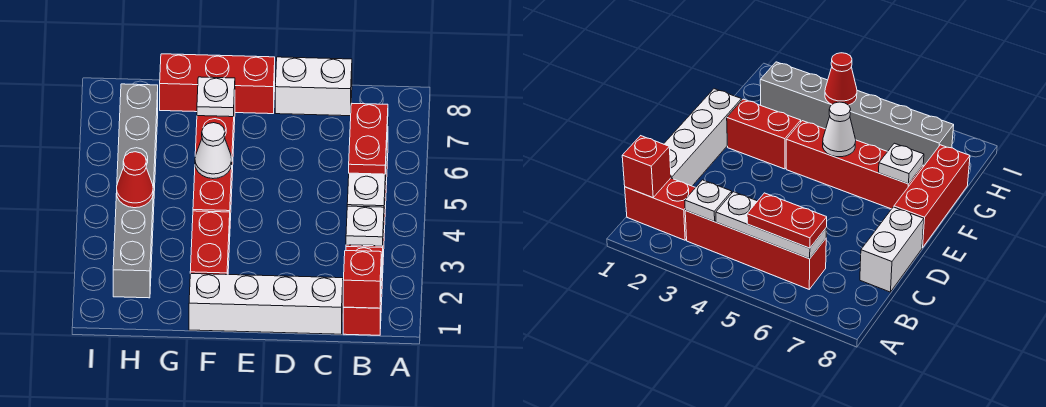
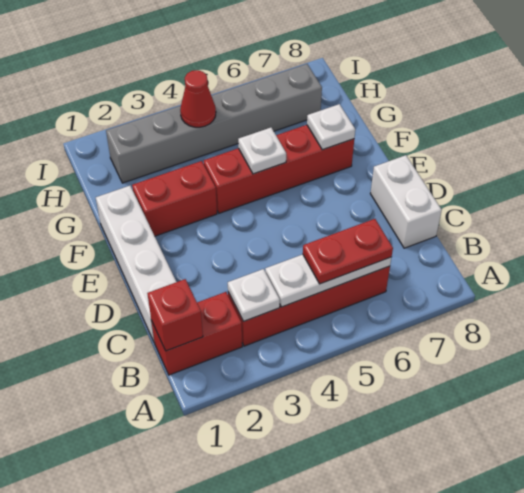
red 1x3 brick [160,54,275,114] -> none
white 1x1 cone [195,123,232,179] -> white 1x1 plate [238,128,286,174]

